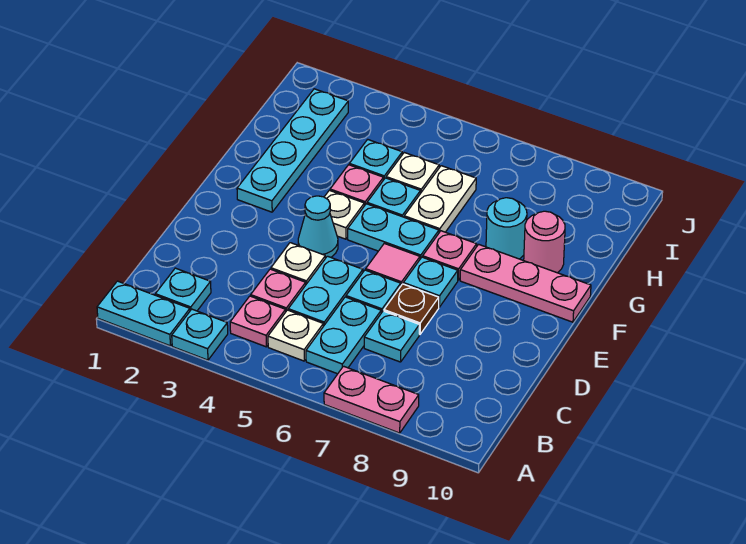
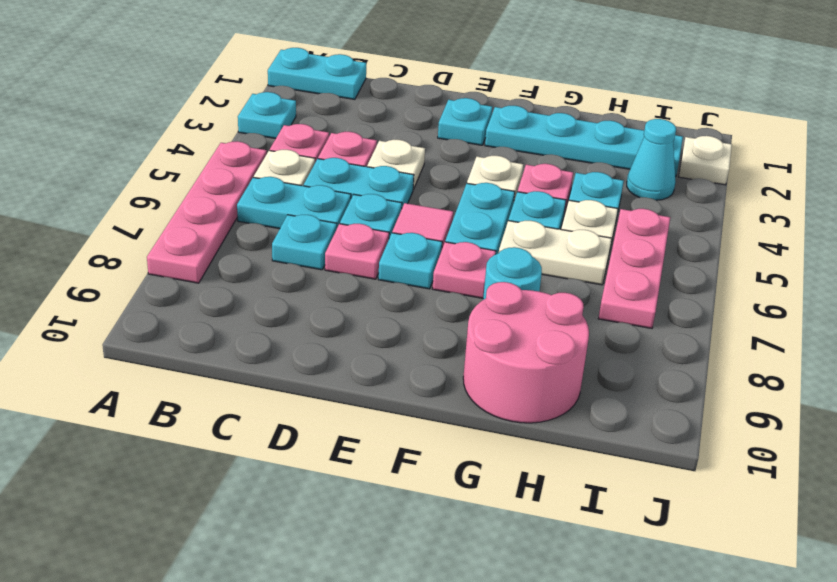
cyan 1x2 plate [97,281,190,346] -> cyan 1x2 plate turned to [268,48,366,99]
pink 1x2 plate [324,366,419,433] -> pink 1x4 plate [147,141,267,283]
cyan 1x1 plate [155,268,211,311] -> cyan 1x1 plate moved to [438,98,492,145]
brown 1x1 plate [384,284,439,334] -> pink 1x1 plate [325,224,389,279]
cyan 1x1 cone [298,196,338,258] -> cyan 1x1 cone moved to [627,119,676,200]
pink 1x3 plate [460,244,591,322] -> pink 1x3 plate moved to [598,209,670,328]
pink 1x1 round brick [524,211,565,273] -> pink 2x2 round brick [463,282,589,423]
none -> white 1x1 plate [679,136,732,185]

